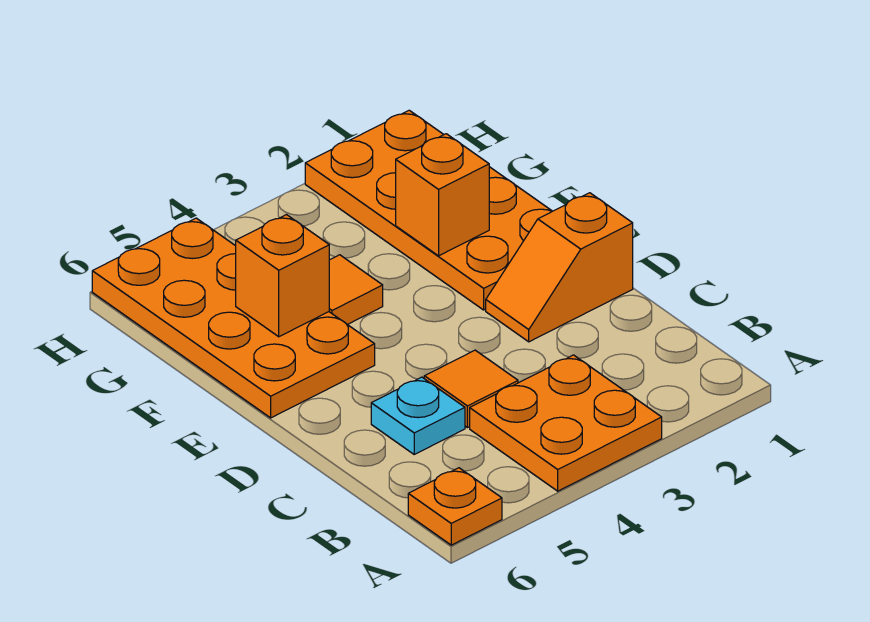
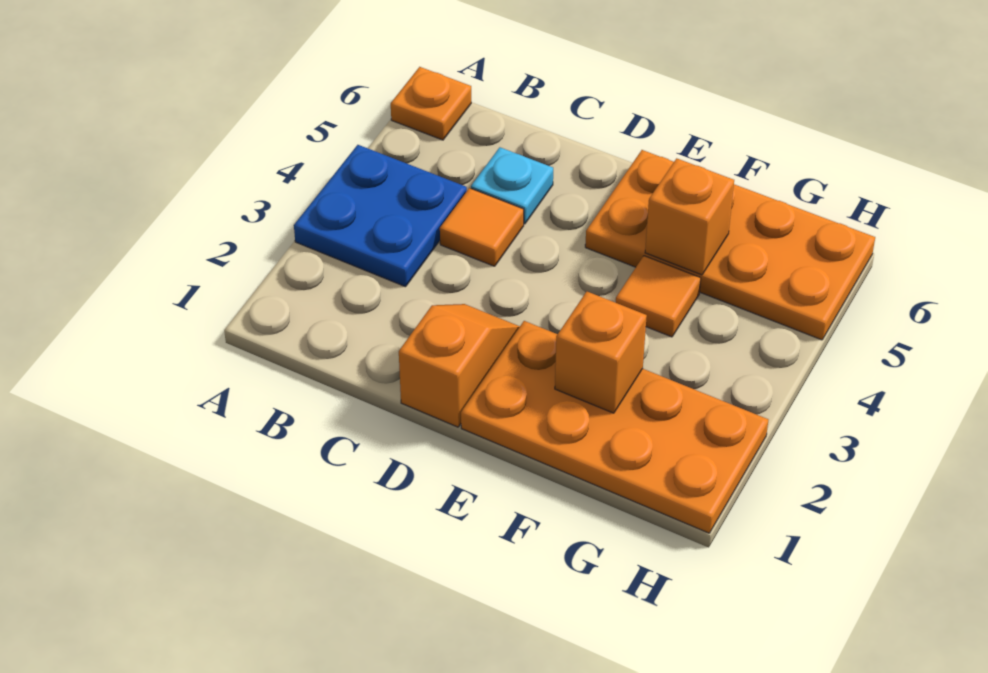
orange 2x2 plate [470,355,662,491] -> blue 2x2 plate [294,145,467,287]

